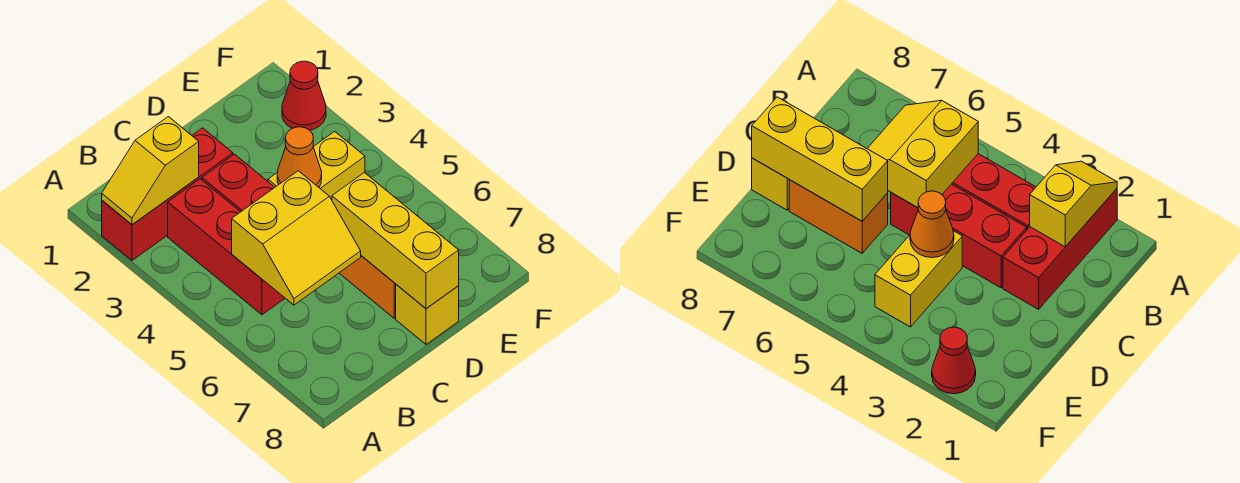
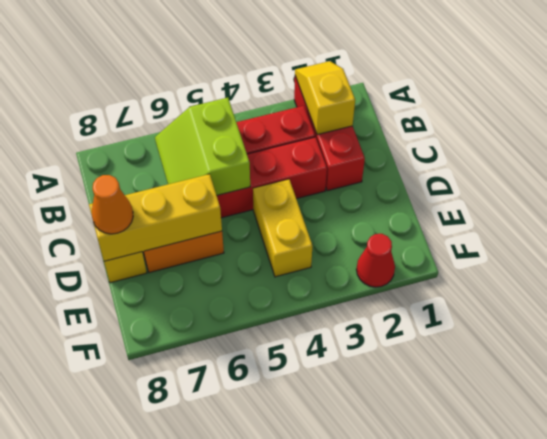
yellow 2x2 slope [232,171,361,305] -> lime 2x2 slope [155,98,250,195]
orange 1x1 cone [277,127,322,187] -> orange 1x1 cone moved to [92,175,133,234]

